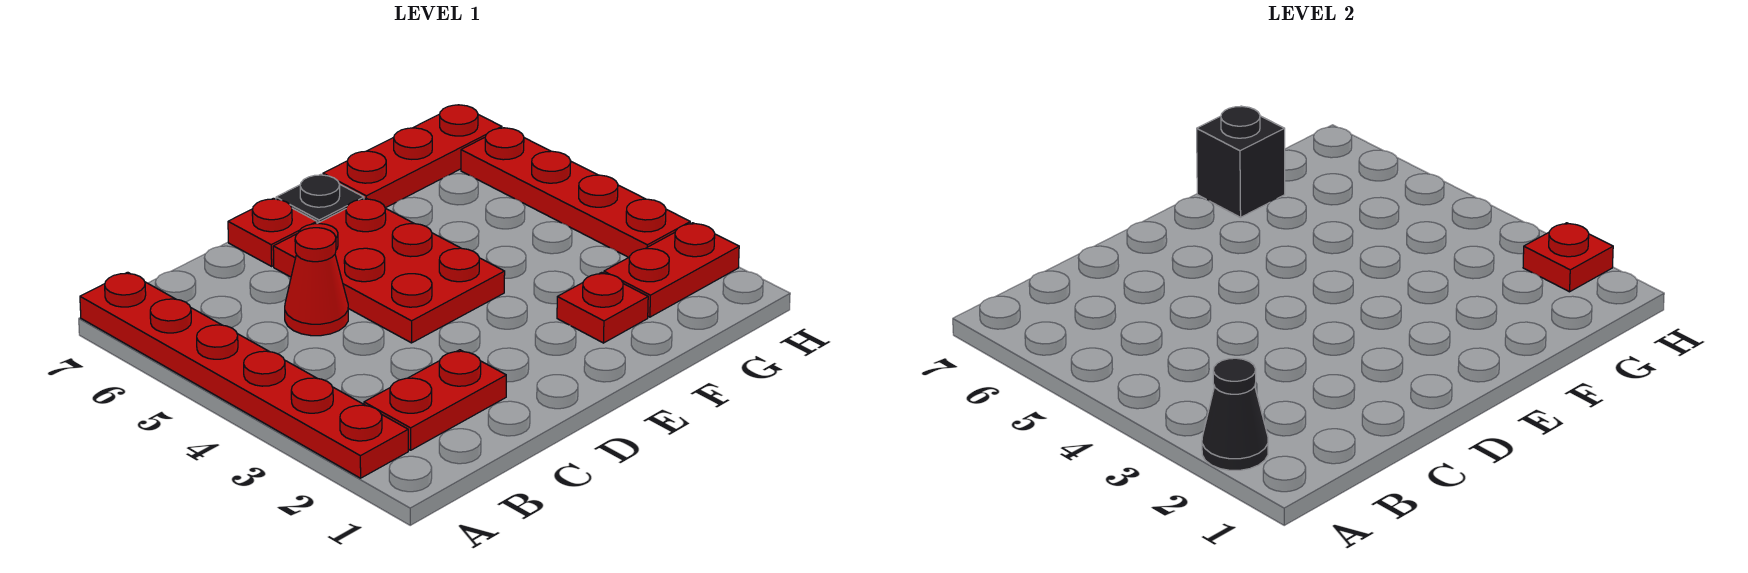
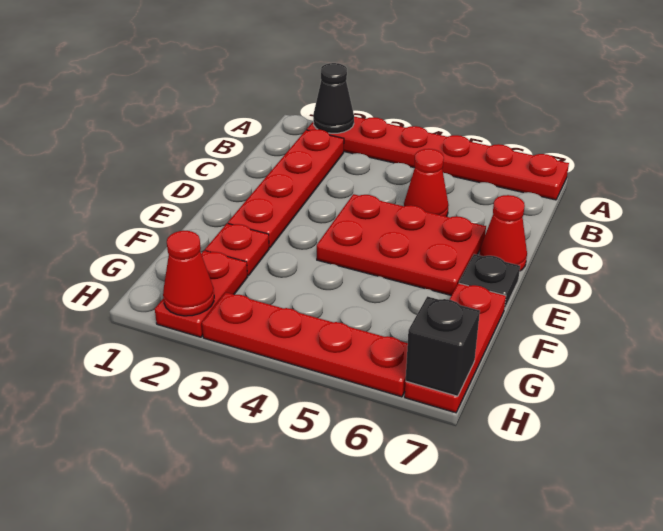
red 1x2 plate [364,350,506,450] -> red 1x4 plate [228,129,344,248]
red 1x1 plate [228,198,317,266] -> red 1x1 cone [479,195,527,271]
black 1x1 brick [1197,106,1285,217] -> black 1x1 brick moved to [406,296,480,396]
red 1x1 plate [1523,223,1613,292] -> red 1x1 cone [163,231,214,316]

